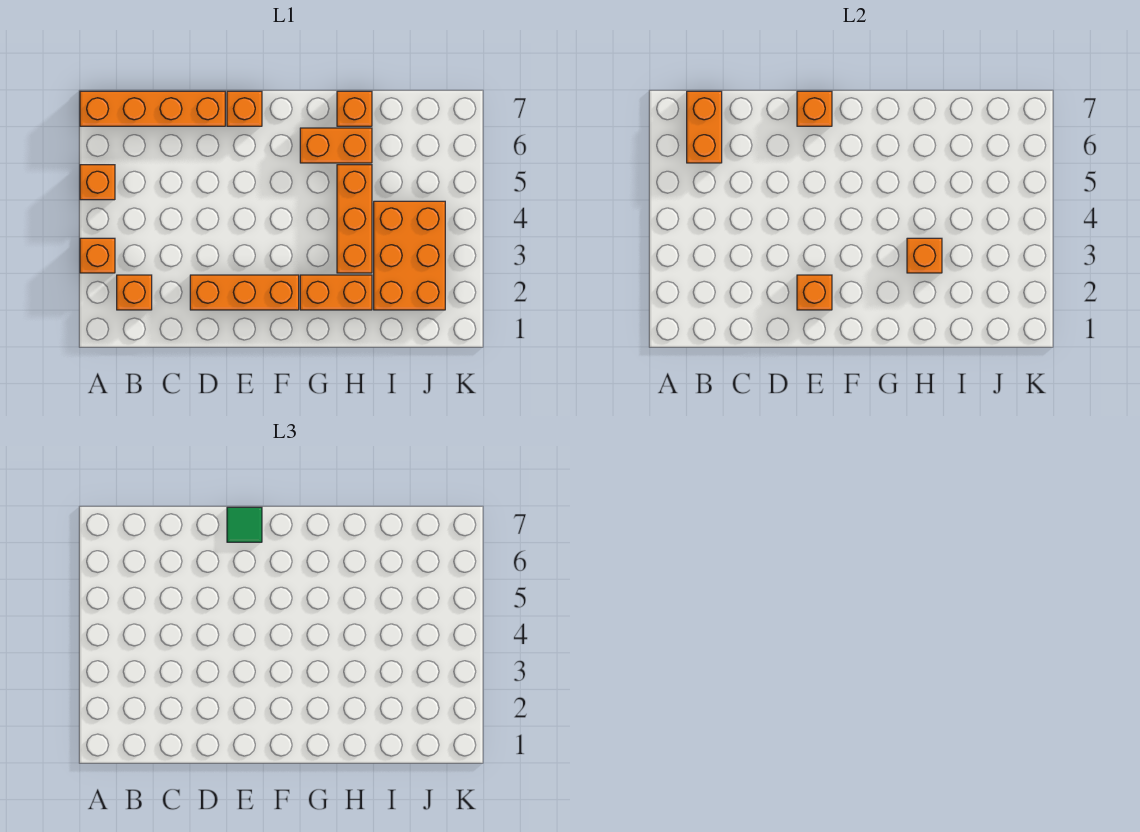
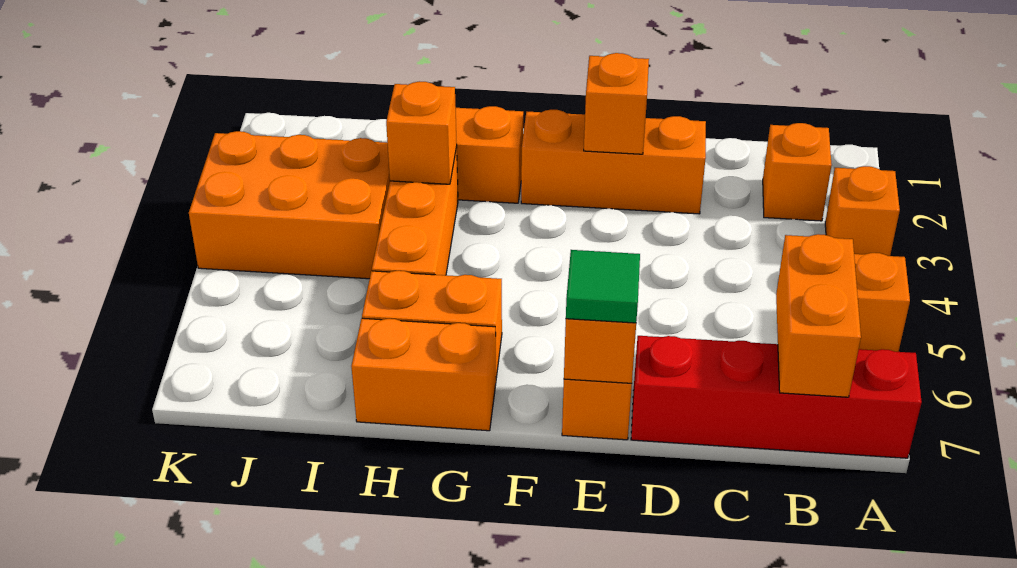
orange 1x4 brick [80,91,225,126] -> red 1x4 brick [631,336,922,458]
orange 1x1 brick [337,91,372,126] -> orange 1x2 brick [351,318,496,431]
orange 2x3 brick [374,201,445,310] -> orange 2x3 brick turned to [189,131,390,279]

